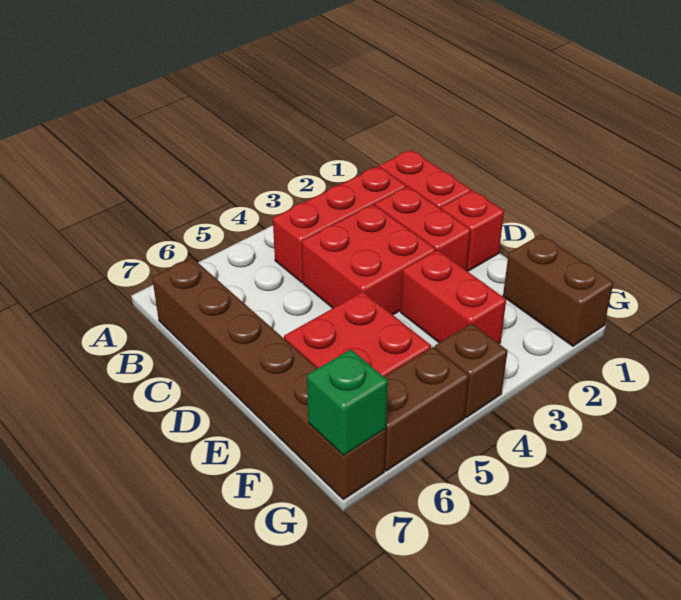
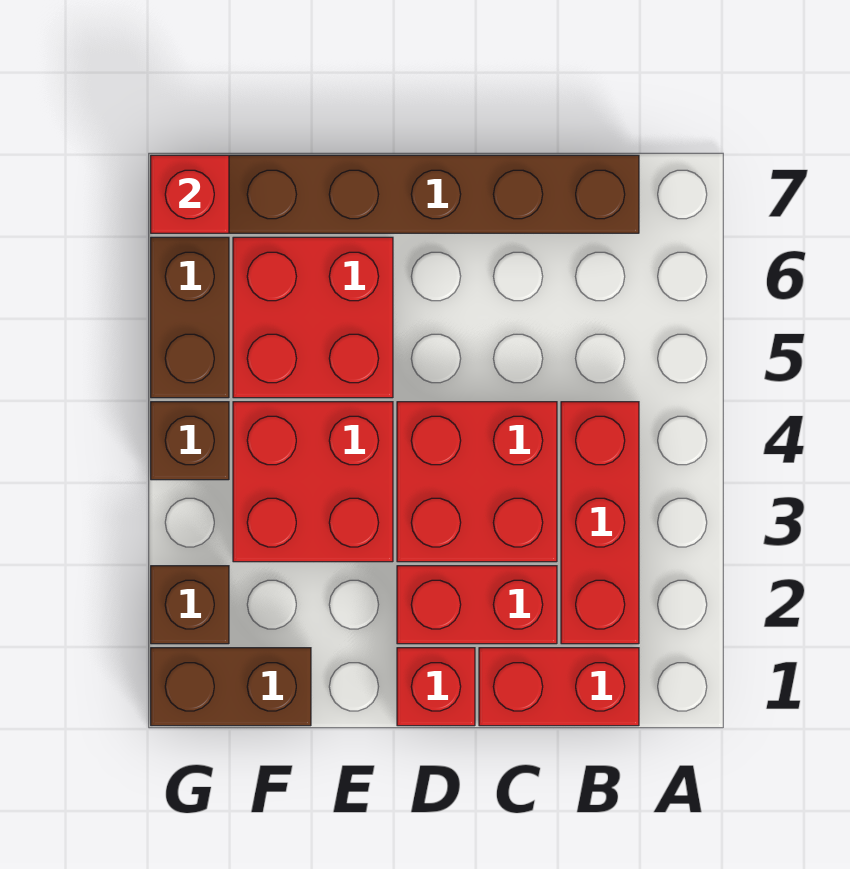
red 1x2 brick [401,250,506,344] -> red 2x2 brick [233,402,393,562]
none -> brown 1x1 brick [151,566,229,644]
green 1x1 brick [307,349,388,455] -> red 1x1 brick [151,155,229,233]

